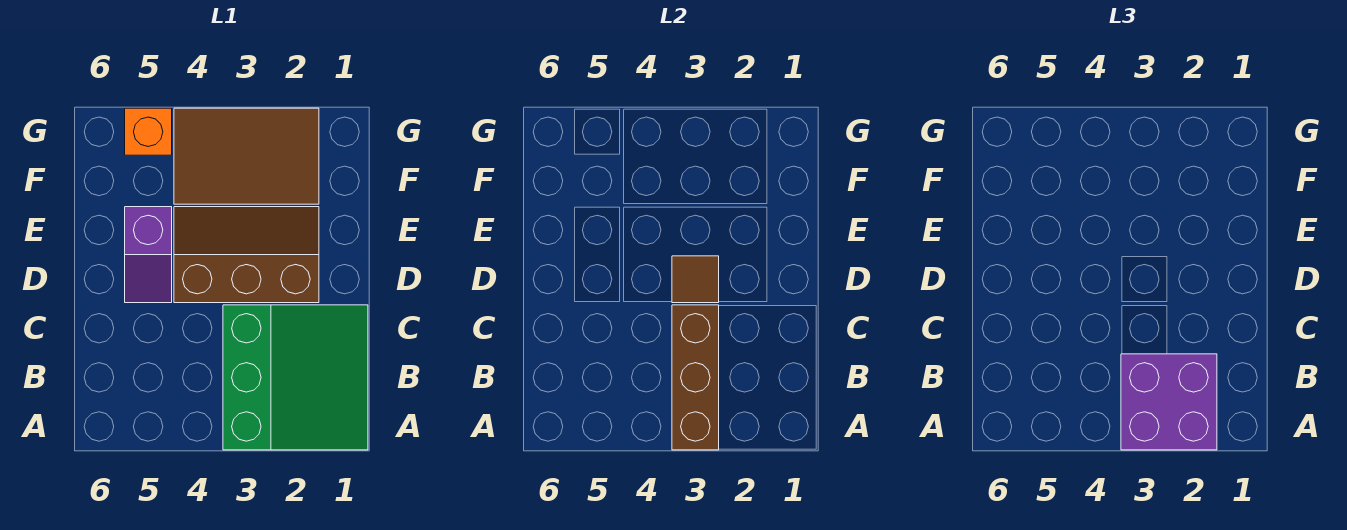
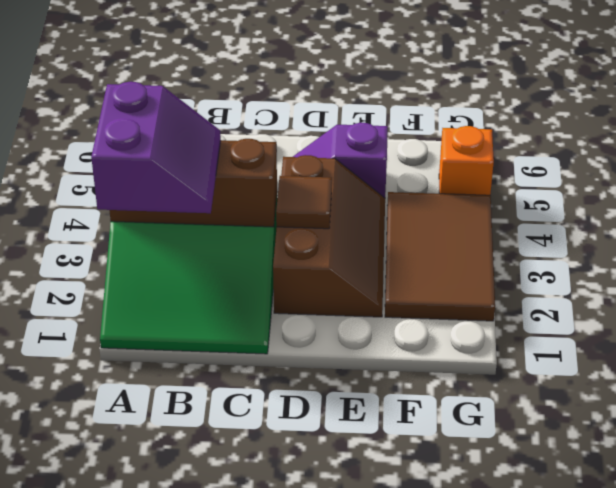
purple 2x2 brick [1121,354,1217,450] -> purple 2x2 slope [91,82,221,213]

